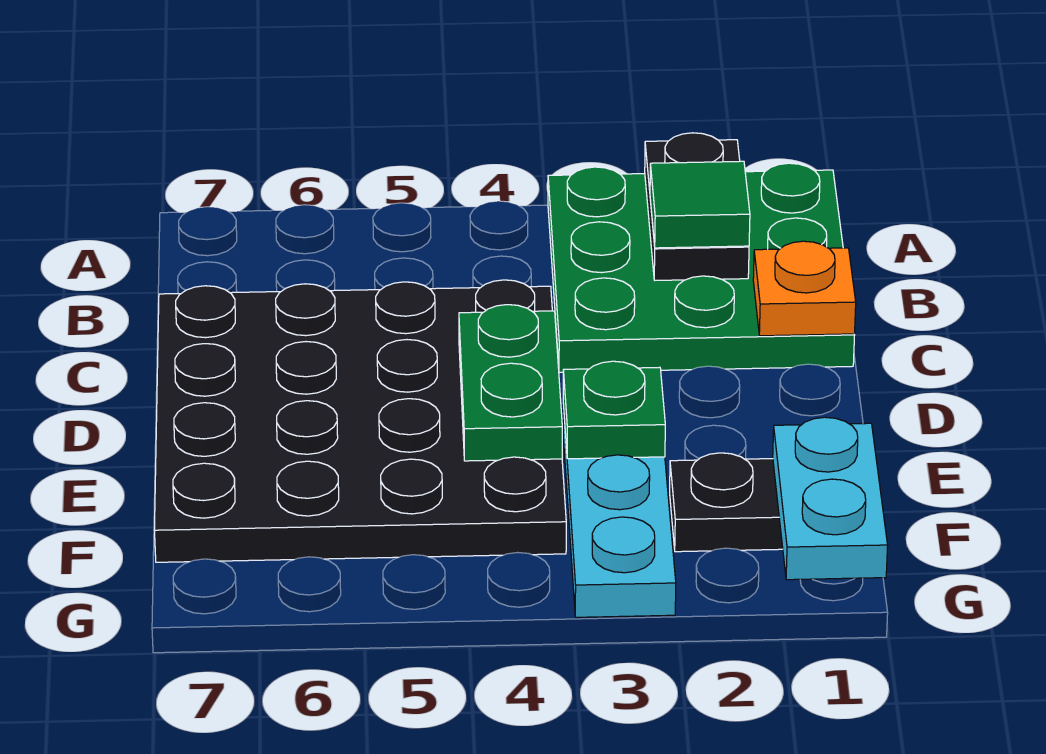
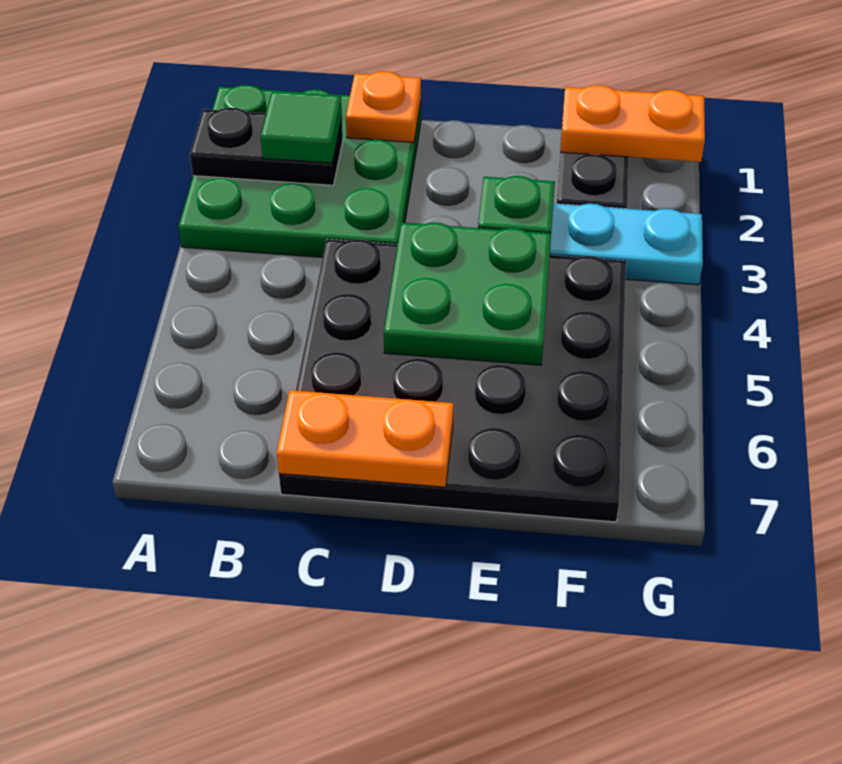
none -> orange 1x2 plate [277,390,454,487]
green 1x2 plate [459,305,562,461] -> green 2x2 plate [384,223,551,365]
cyan 1x2 plate [773,417,888,580] -> orange 1x2 plate [560,85,705,162]

